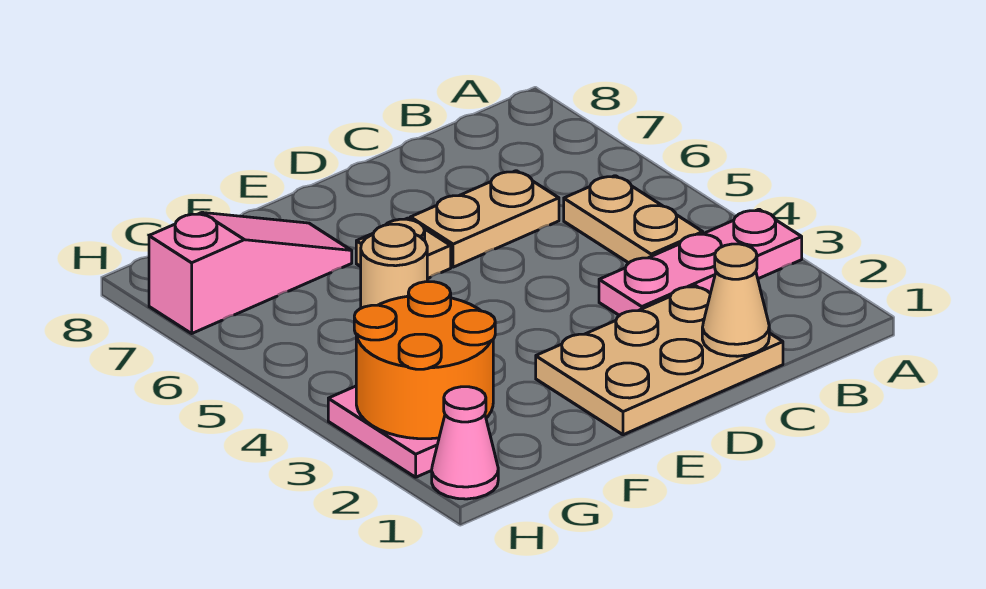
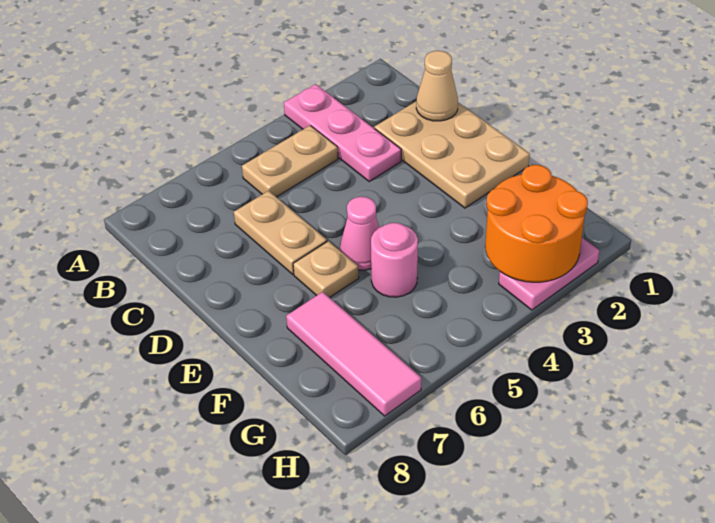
tan 1x1 round brick [361,224,427,308] -> pink 1x1 round brick [371,223,418,297]
pink 1x3 slope [149,212,352,333] -> pink 1x3 tile [286,292,421,416]
pink 1x1 cone [432,387,498,499] -> pink 1x1 cone moved to [340,197,379,270]

